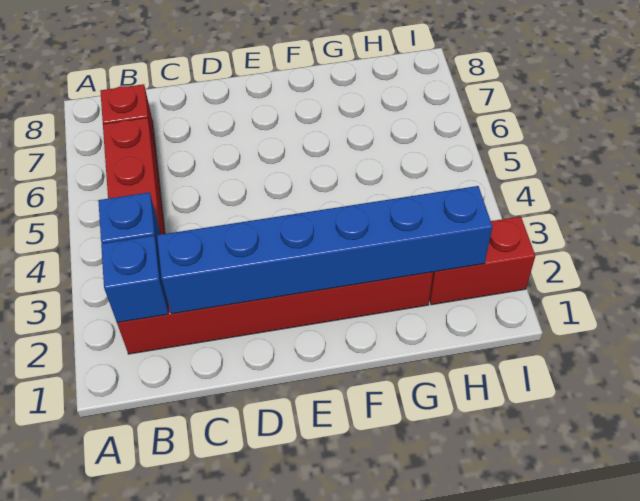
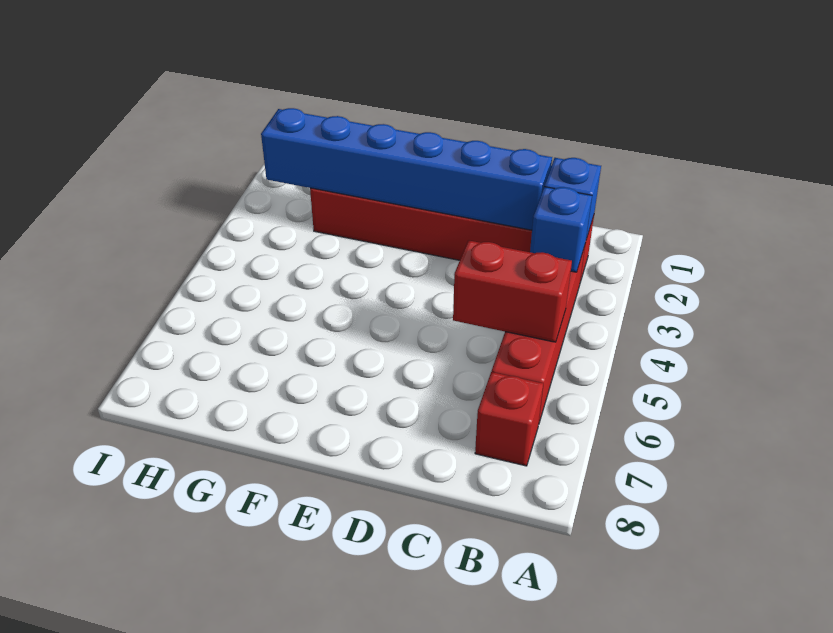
red 1x2 brick [429,216,535,305] -> red 1x2 brick moved to [453,240,572,342]

